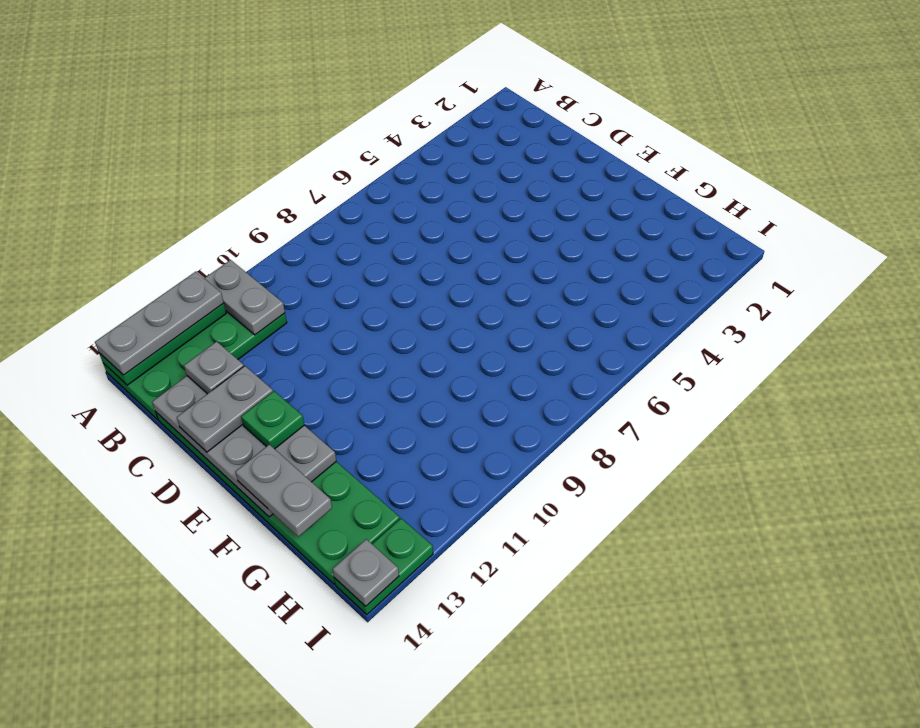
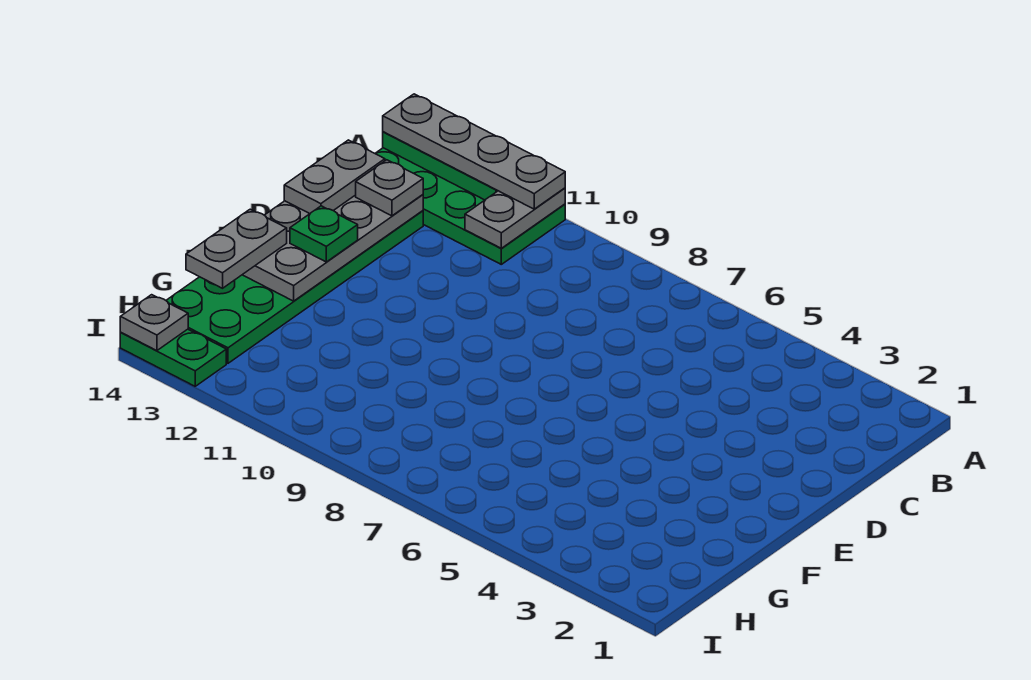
grey 1x3 plate [95,272,224,375] -> grey 1x4 plate [383,94,565,209]
grey 1x2 plate [177,366,273,452] -> grey 1x2 plate turned to [284,140,385,214]

